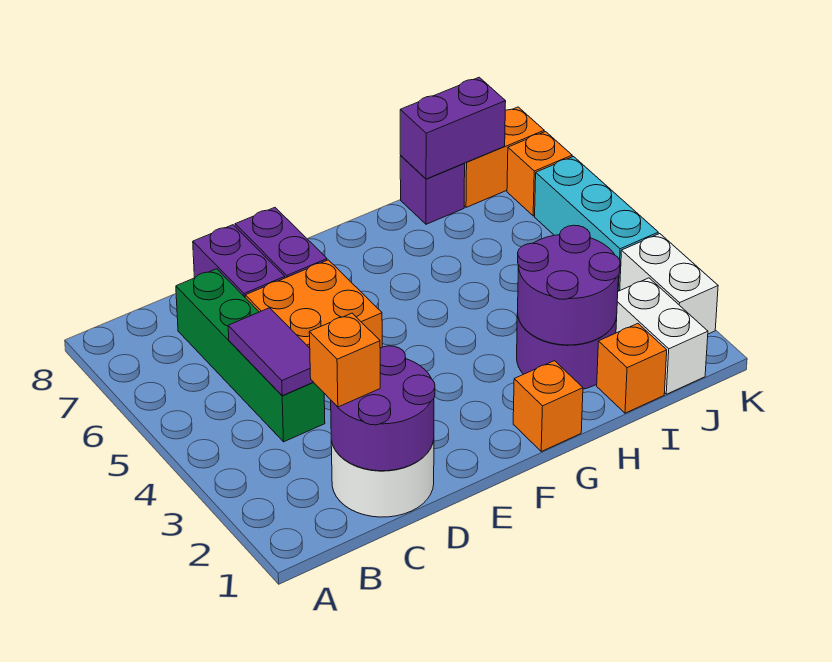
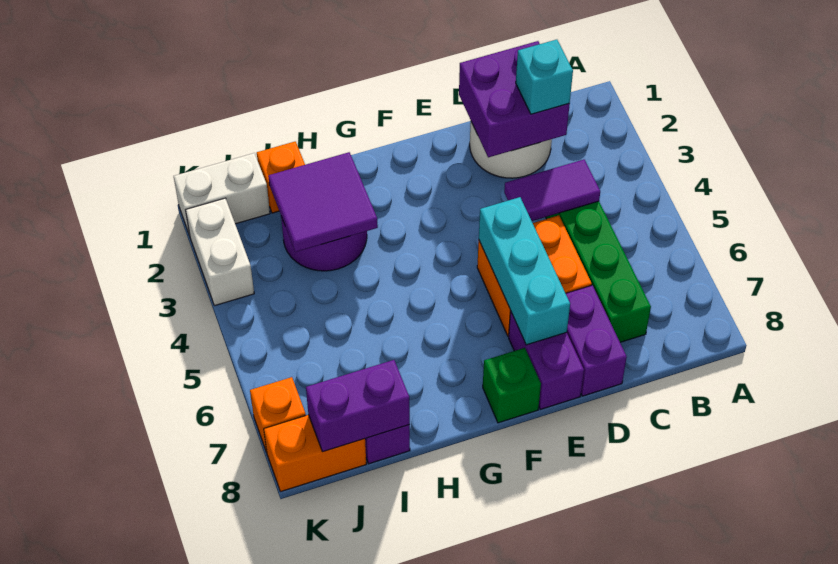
purple 2x2 round brick [331,346,435,471] -> purple 2x2 brick [459,41,570,157]
orange 1x1 brick [309,313,380,407] -> cyan 1x1 brick [516,40,573,114]
purple 1x2 tile [228,308,313,396] -> purple 1x2 tile turned to [504,160,600,221]
none -> green 1x1 brick [483,348,541,423]
orange 1x1 brick [513,361,583,451] -> none
purple 2x2 round brick [518,225,620,345] -> purple 2x2 tile [268,152,378,252]
white 1x2 brick [616,278,708,394] -> white 1x2 brick turned to [174,153,270,236]
cyan 1x3 brick [535,157,658,291] -> cyan 1x3 brick moved to [479,197,570,345]

